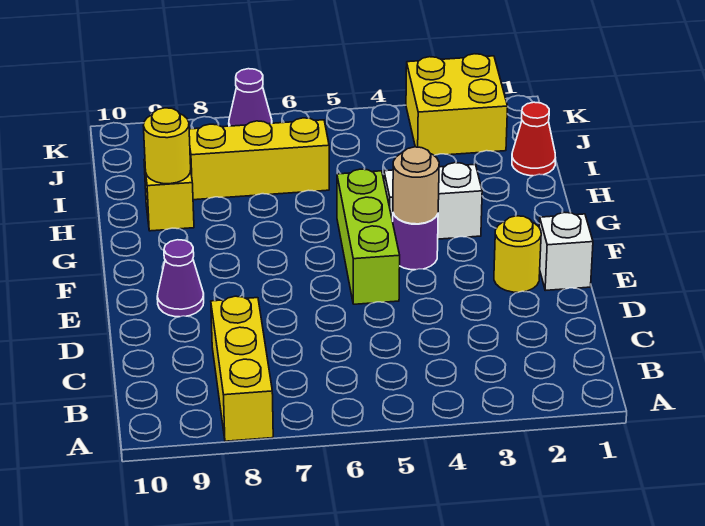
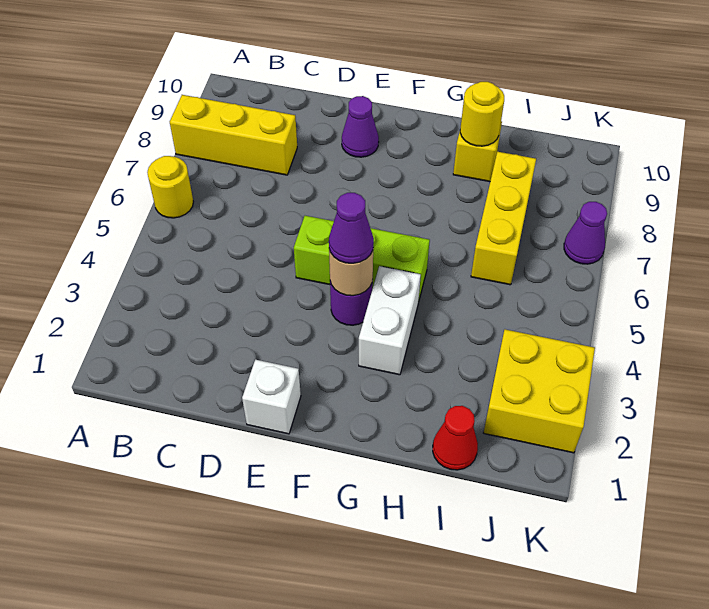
yellow 1x1 round brick [494,216,541,292] -> yellow 1x1 round brick moved to [147,156,193,218]
none -> purple 1x1 cone [329,193,374,263]

